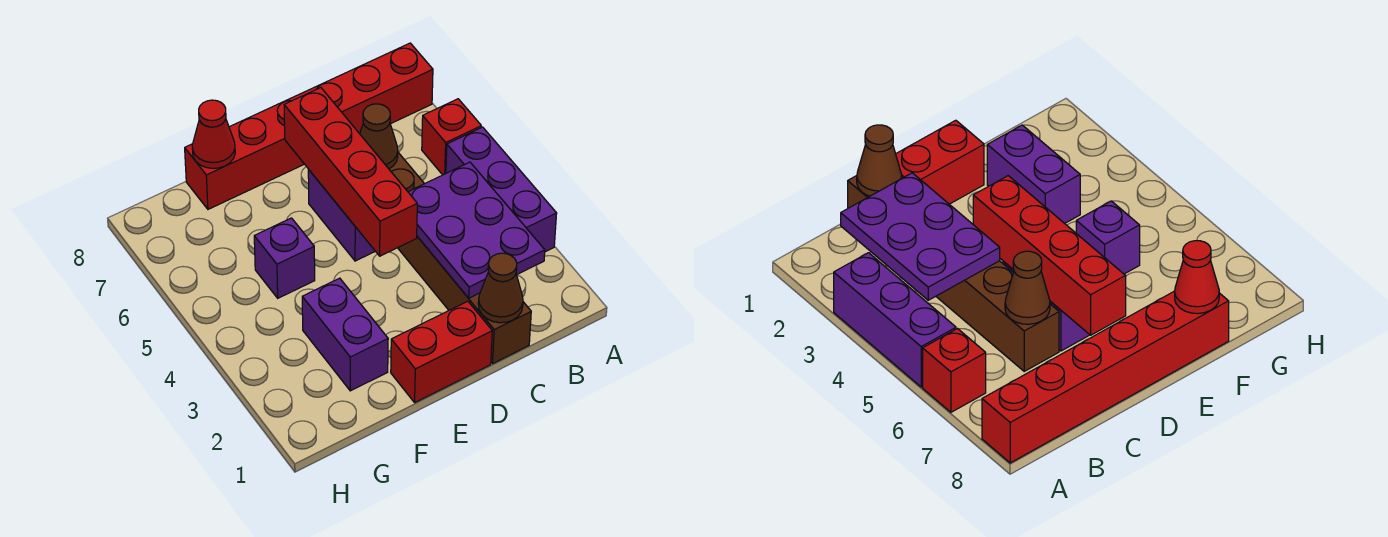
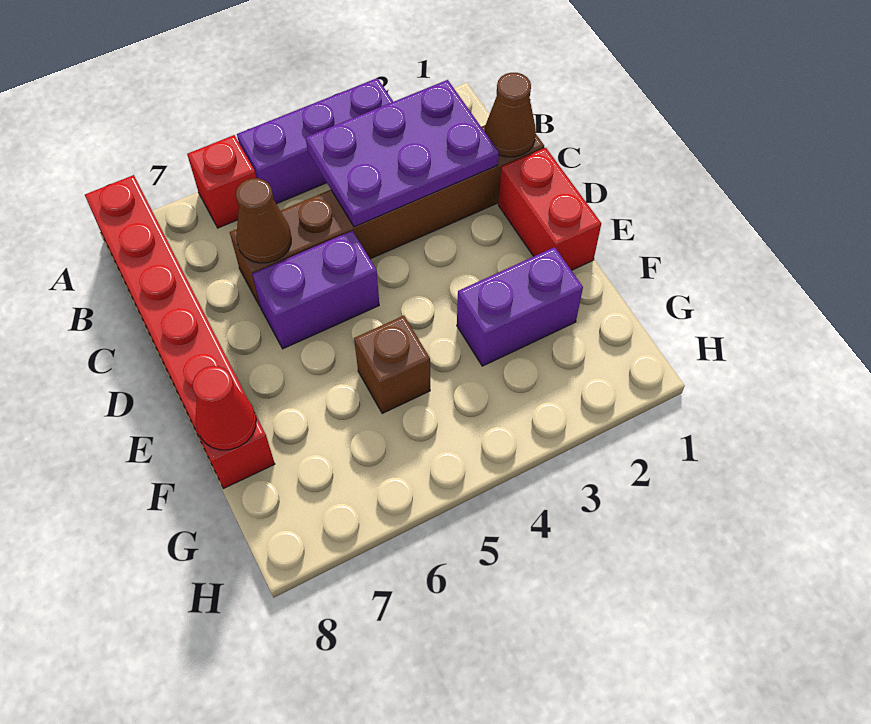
red 1x4 brick [284,88,417,256] -> none
purple 1x1 brick [254,218,315,298] -> brown 1x1 brick [354,316,430,414]

